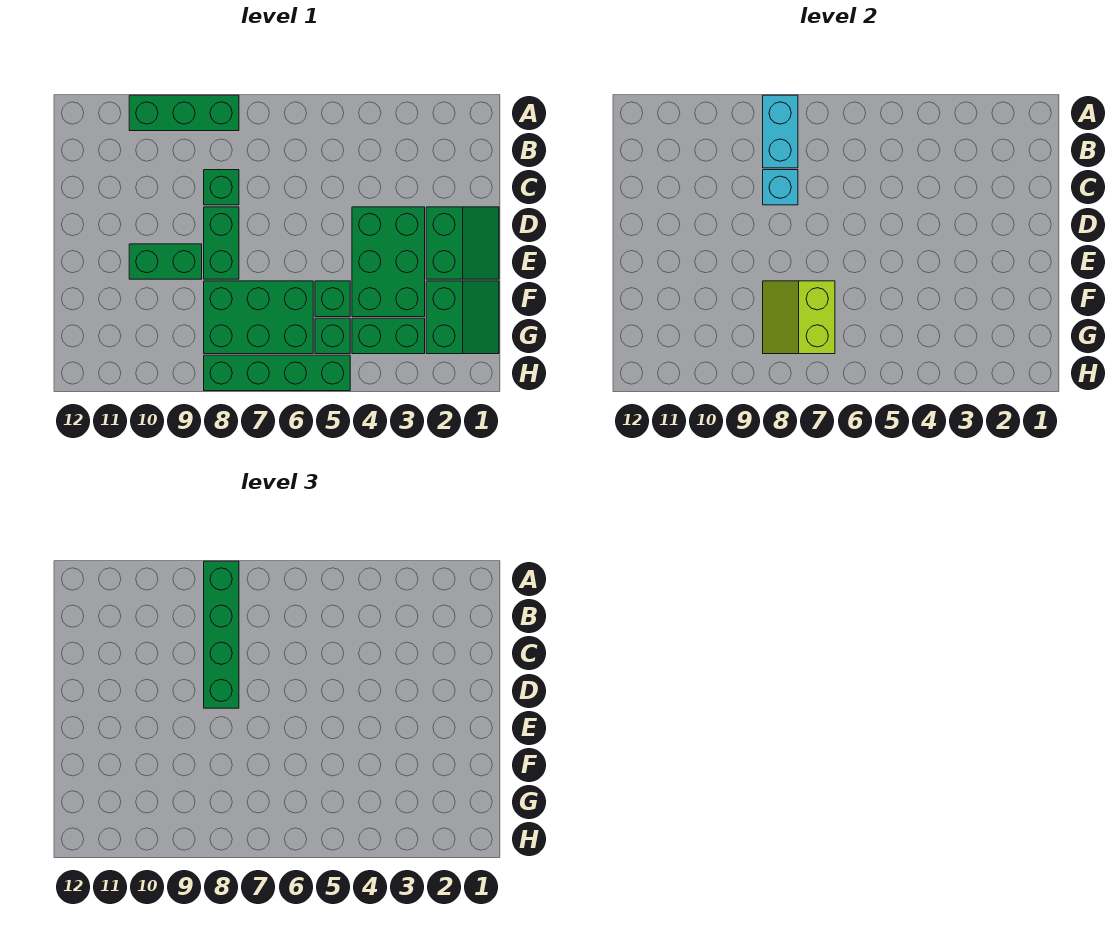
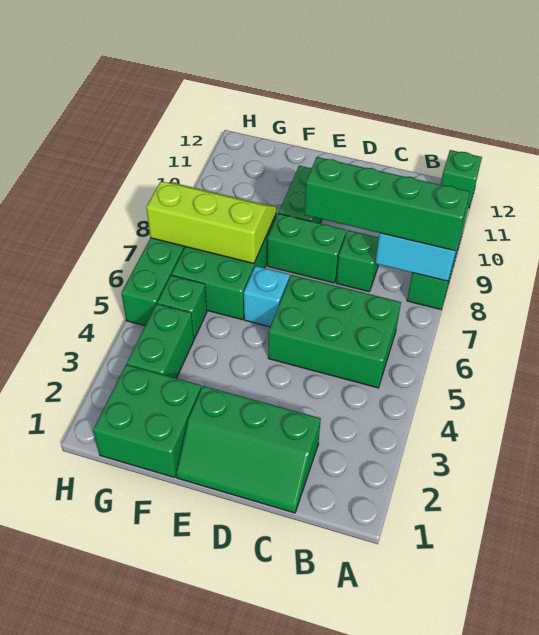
cyan 1x1 brick [763,170,798,205] -> cyan 1x1 brick moved to [244,266,290,327]
green 2x2 slope [426,207,499,279] -> green 2x3 slope [176,386,321,513]
green 2x3 brick [352,207,425,317] -> green 2x3 brick moved to [268,275,401,388]
green 2x2 slope [426,281,499,354] -> green 2x2 brick [93,365,201,477]
green 1x1 brick [315,281,350,317] -> green 1x1 brick moved to [441,150,482,208]
lime 2x2 slope [763,281,835,354] -> lime 2x3 slope [146,182,277,264]

